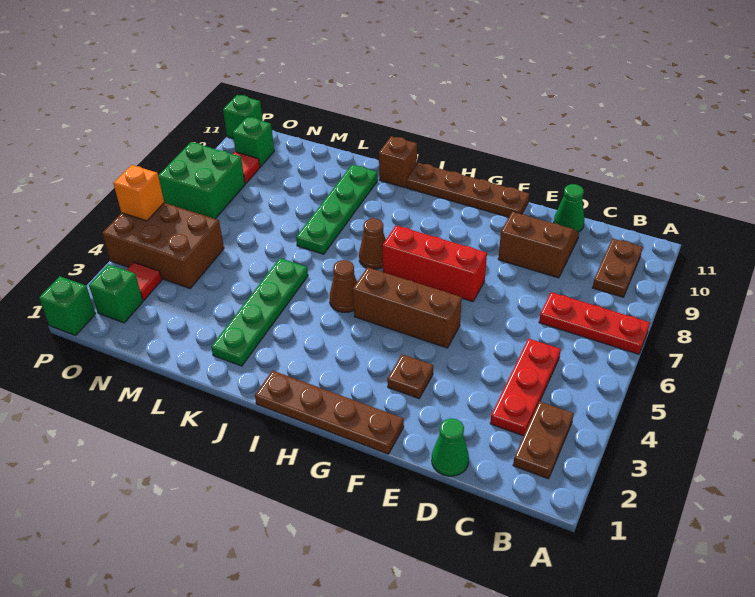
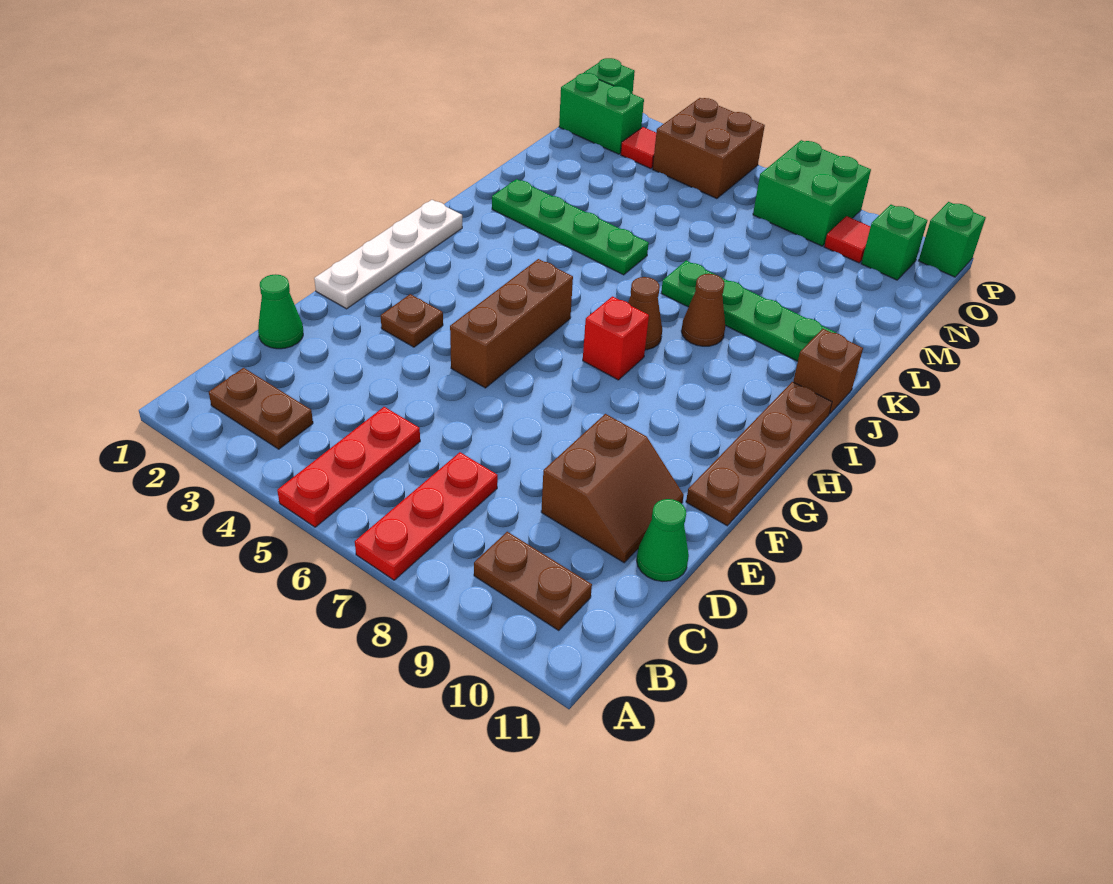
red 1x3 plate [490,339,561,436] -> red 1x3 plate turned to [277,407,420,527]
brown 1x4 plate [255,371,404,454] -> white 1x4 plate [314,200,462,309]
red 1x3 brick [383,225,487,302] -> red 1x1 brick [583,296,649,380]
brown 1x1 cone [330,260,357,312] -> brown 1x1 cone moved to [681,274,725,346]
brown 2x3 brick [102,203,224,288] -> brown 2x2 brick [653,98,765,199]
green 1x1 brick [89,264,143,323] -> green 1x2 brick [559,73,644,154]
orange 1x1 brick [113,165,164,221] -> none

